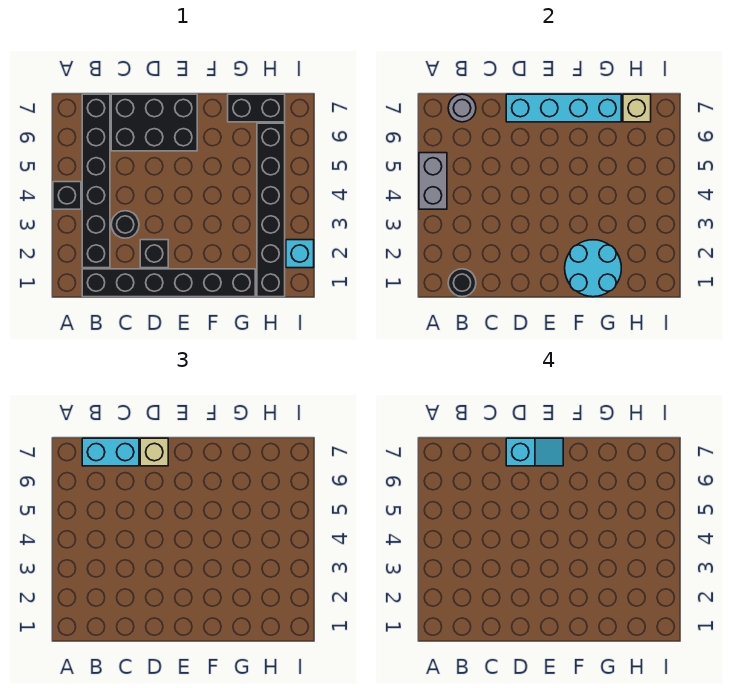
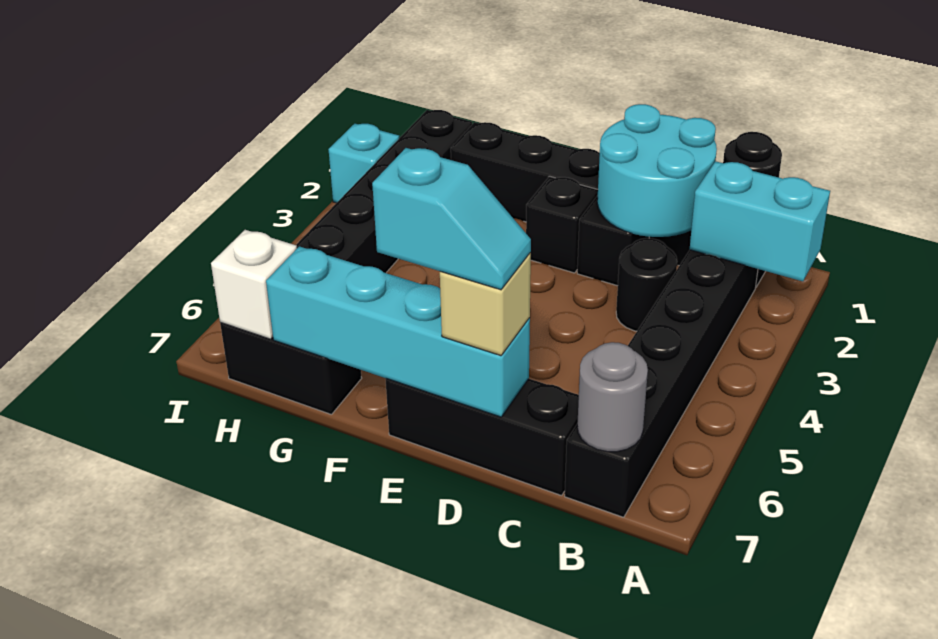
black 1x1 brick [53,182,81,209] -> black 1x1 brick moved to [526,176,598,273]
grey 1x2 brick [419,153,447,209] -> none
cyan 1x2 brick [82,438,139,466] -> cyan 1x2 brick moved to [690,161,830,281]
black 2x3 brick [111,94,197,151] -> black 1x3 brick [385,378,579,496]
cyan 1x2 slope [506,438,563,466] -> cyan 1x2 slope turned to [372,148,531,290]
cyan 2x2 round brick [565,240,621,297] -> cyan 2x2 round brick moved to [597,104,717,237]
tan 1x1 brick [623,94,651,122] -> white 1x1 brick [211,230,297,339]

